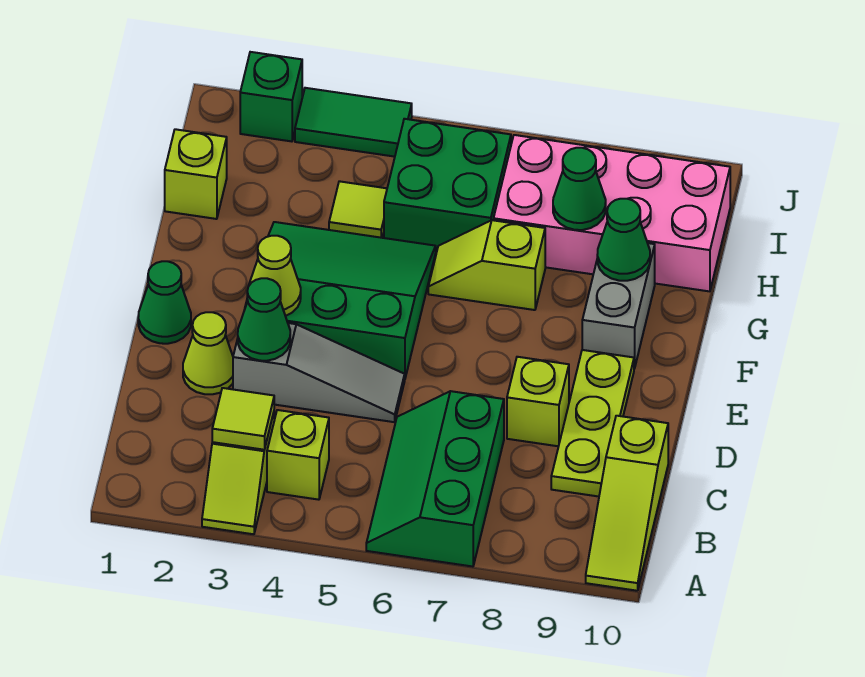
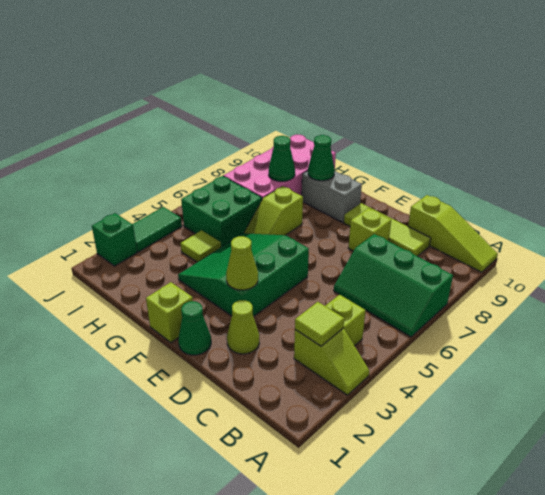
lime 1x3 plate [551,350,634,497] -> lime 1x3 tile [344,203,431,256]
grey 1x3 slope [233,323,405,422] -> none
green 1x1 cone [238,278,290,361] -> none
lime 1x1 brick [165,129,227,219] -> lime 1x1 brick moved to [146,282,193,343]

